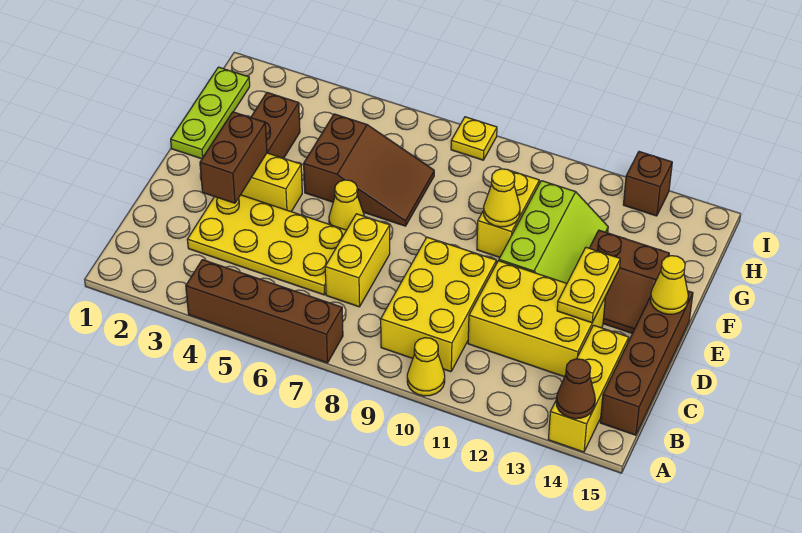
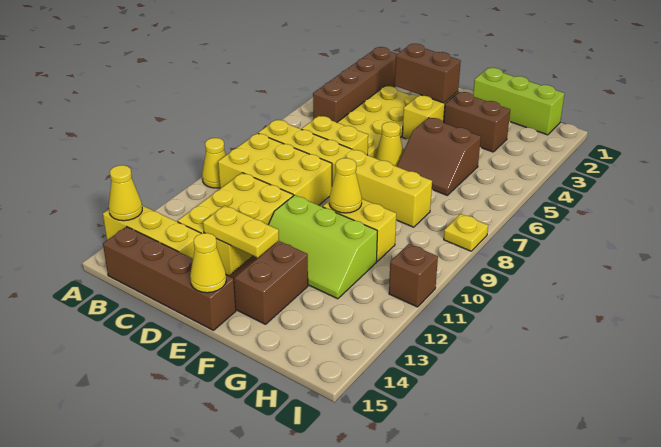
brown 1x4 brick [186,260,343,363] -> brown 1x4 brick moved to [313,47,397,122]
brown 1x1 cone [556,359,595,419] -> yellow 1x1 cone [109,165,142,221]
none -> yellow 1x6 brick [258,120,432,227]
lime 1x3 plate [171,67,250,159] -> lime 1x3 brick [473,68,565,135]
brown 2x3 slope [304,114,434,226] -> brown 2x2 slope [397,118,481,195]
brown 1x1 brick [623,152,672,216] -> brown 1x1 brick moved to [389,244,438,307]

